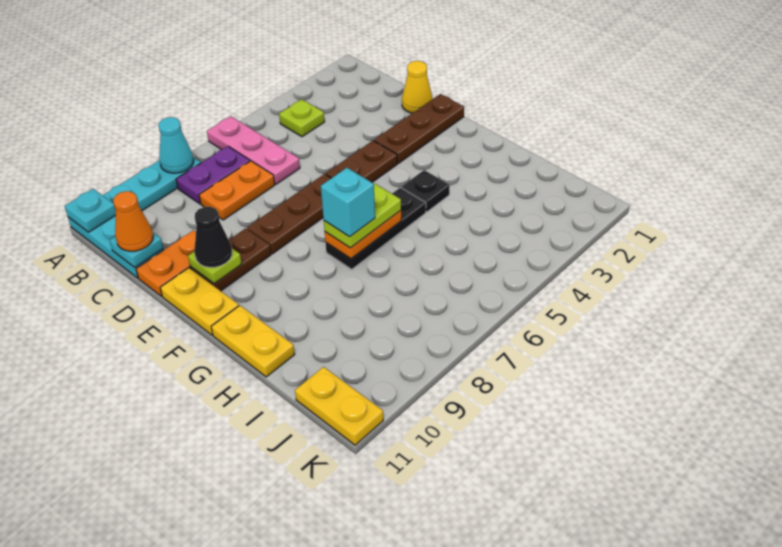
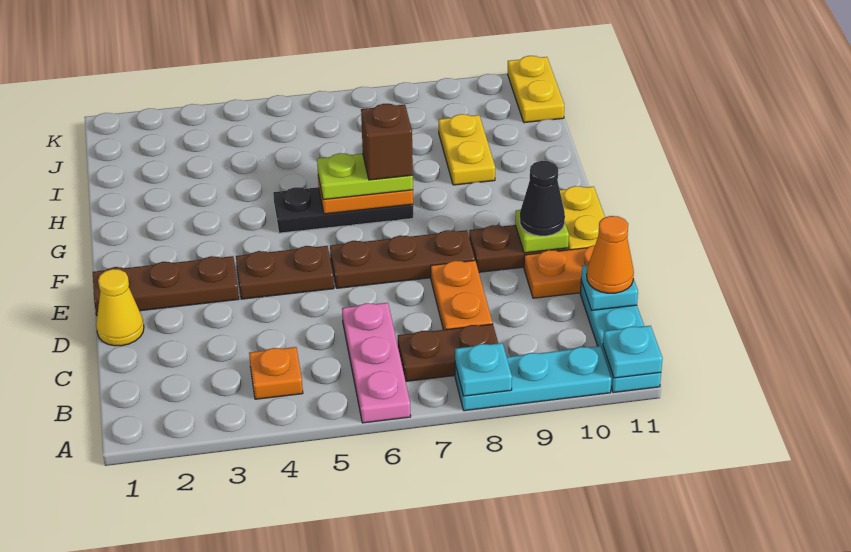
cyan 1x1 cone [159,117,194,173] -> cyan 1x1 plate [455,343,512,396]
lime 1x1 plate [279,99,324,137] -> orange 1x1 plate [249,347,303,399]
purple 1x2 plate [176,146,250,204] -> brown 1x2 plate [398,324,498,381]
orange 1x2 plate [199,161,275,220] -> orange 1x2 plate turned to [431,260,493,330]
black 1x1 plate [402,170,450,212] -> none
cyan 1x1 brick [321,168,375,237] -> brown 1x1 brick [361,104,413,180]
yellow 1x2 plate [211,306,295,377] -> yellow 1x2 plate moved to [439,114,495,185]

